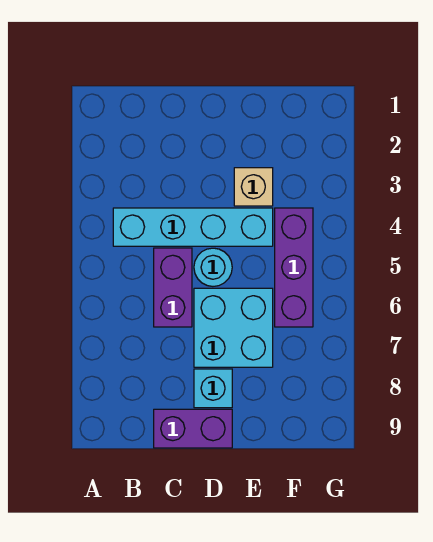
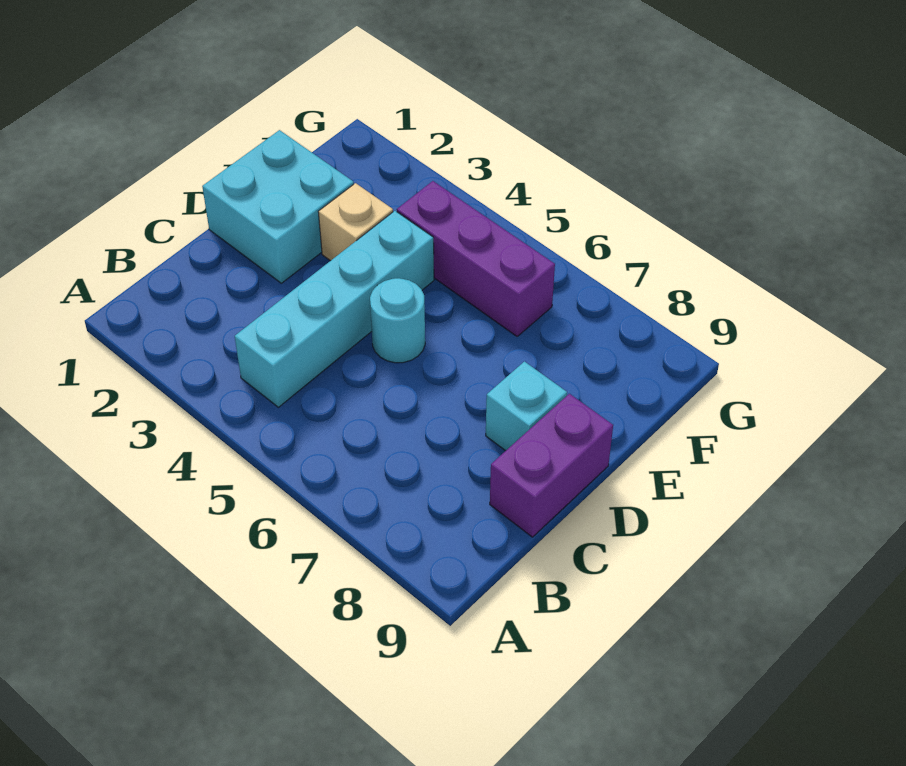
purple 1x2 brick [154,248,192,327] -> none
cyan 2x2 brick [194,288,273,367] -> cyan 2x2 brick moved to [202,130,354,283]

